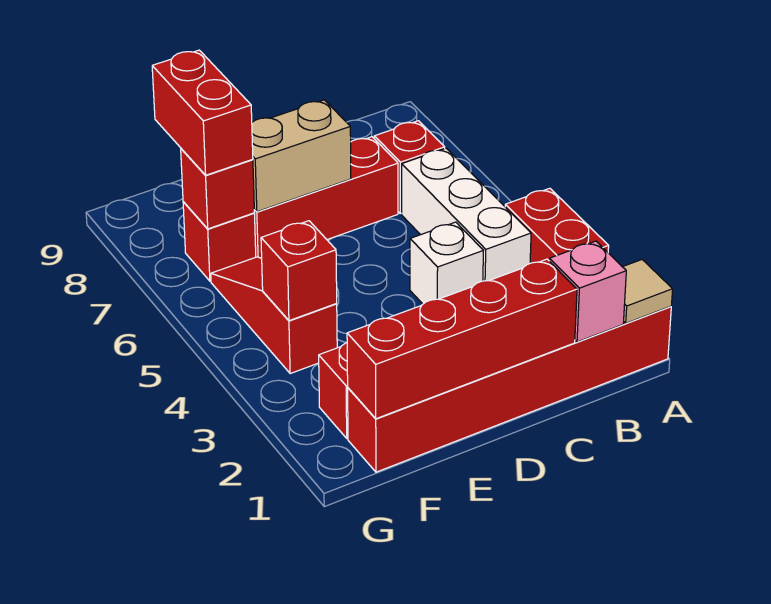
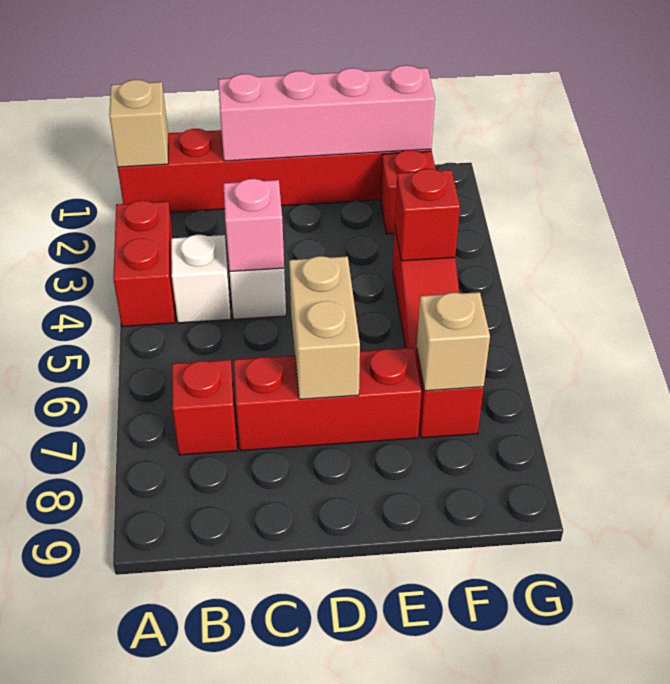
tan 1x1 tile [623,260,673,323] -> tan 1x1 brick [109,80,168,167]
pink 1x1 brick [549,241,626,342] -> pink 1x1 brick moved to [223,179,284,272]
white 1x3 brick [402,148,531,281] -> white 1x1 brick [171,235,231,323]
red 1x4 brick [347,259,577,419] -> pink 1x4 brick [218,65,435,161]
tan 1x2 brick [252,100,351,212] -> tan 1x2 brick turned to [289,256,360,399]
red 1x1 brick [181,149,254,229] -> tan 1x1 brick [417,292,490,391]
red 1x2 brick [152,50,253,175] -> none

